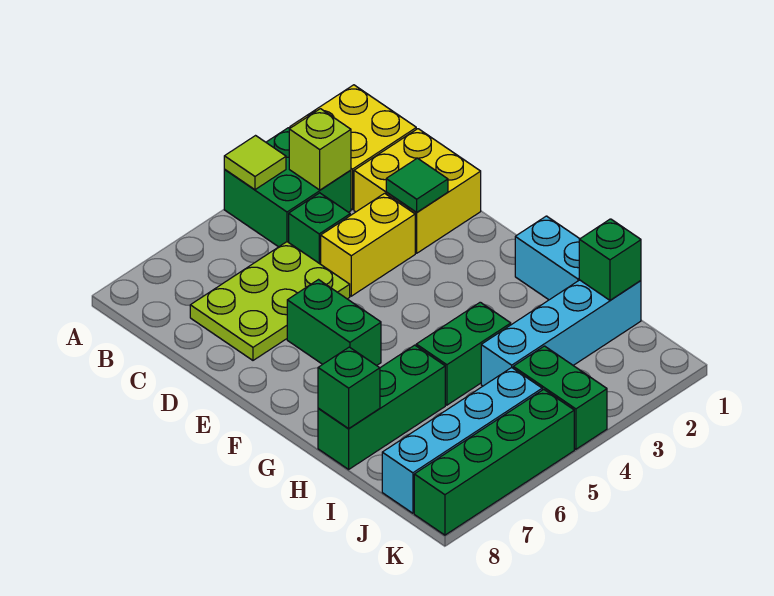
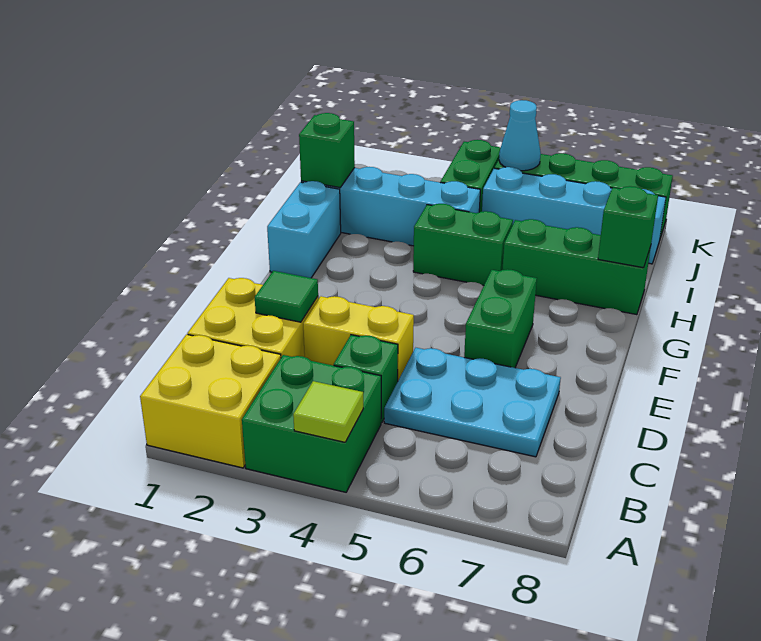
lime 1x1 brick [289,109,351,190] -> none
lime 2x3 plate [190,242,350,360] -> cyan 2x3 plate [384,348,561,457]
none -> cyan 1x1 cone [499,100,541,171]

